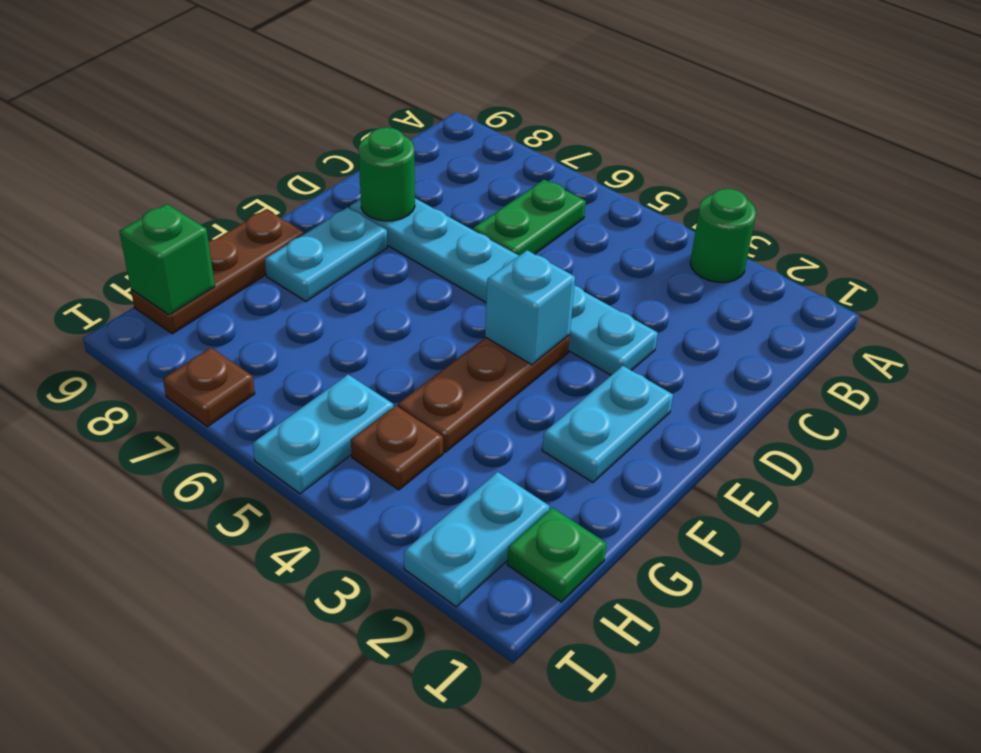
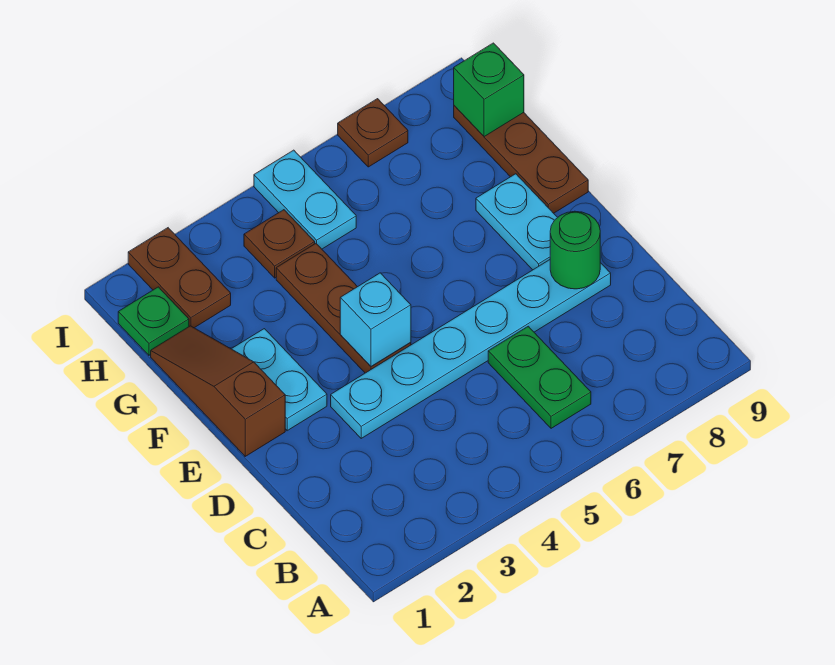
green 1x1 round brick [690,189,756,282] -> none
none -> brown 1x3 slope [151,326,285,456]
cyan 1x2 plate [404,472,549,607] -> brown 1x2 plate [128,228,231,328]

